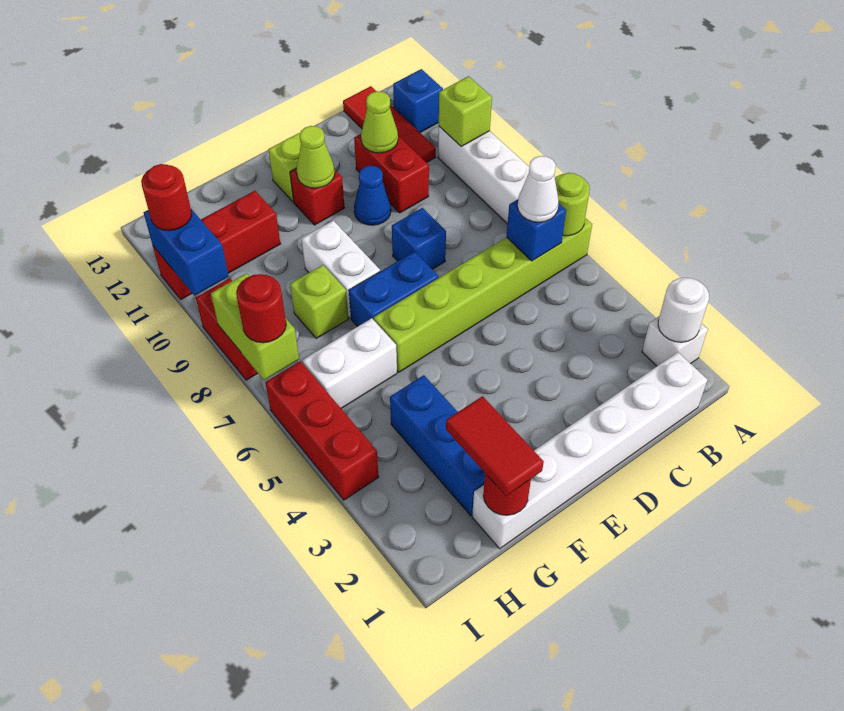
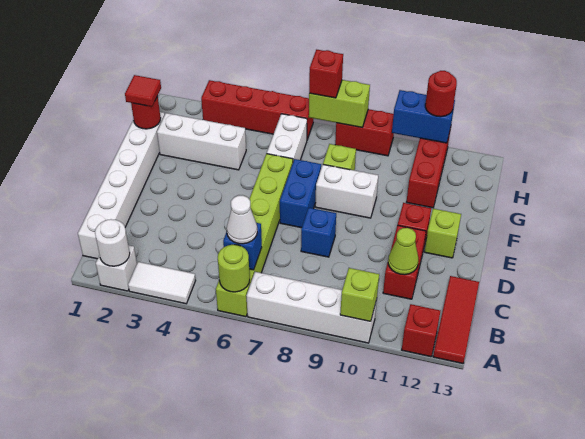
none -> white 1x2 tile [128,262,196,304]
blue 1x1 brick [393,69,443,132] -> red 1x1 brick [402,304,440,357]
red 1x3 tile [343,86,436,163] -> red 1x3 tile turned to [433,276,479,363]
red 1x2 brick [354,134,429,213] -> red 1x2 brick turned to [383,225,426,299]
blue 1x1 cone [354,166,391,225] -> none
lime 1x1 cone [297,126,335,188] -> none
red 1x2 tile [446,396,544,496] -> red 1x1 tile [125,75,161,107]
blue 1x3 brick [390,375,485,516] -> white 1x3 brick [157,113,246,170]
red 1x3 brick [265,361,379,500] -> red 1x4 brick [201,80,314,140]
red 1x1 round brick [236,274,286,343] -> red 1x1 brick [309,50,343,98]

